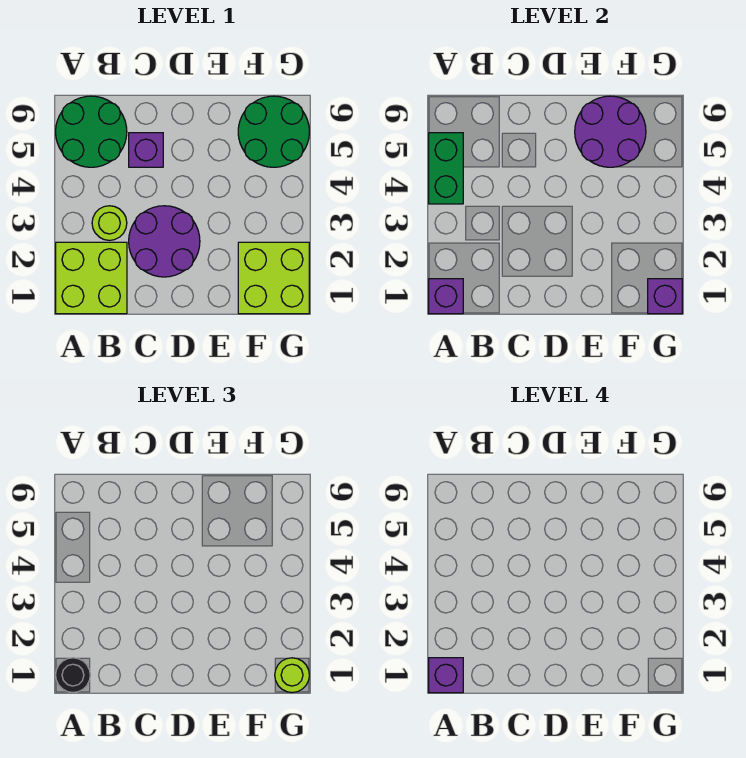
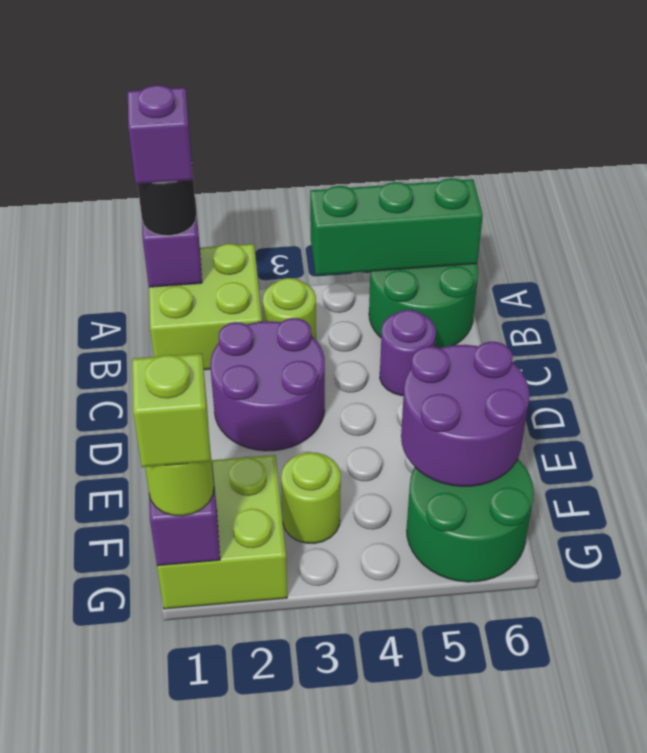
green 1x2 brick [429,133,463,204] -> green 1x3 brick [310,178,483,275]
purple 1x1 brick [129,133,163,167] -> purple 1x1 round brick [380,310,436,396]
none -> lime 1x1 round brick [281,452,341,543]
none -> lime 1x1 brick [132,353,211,467]

